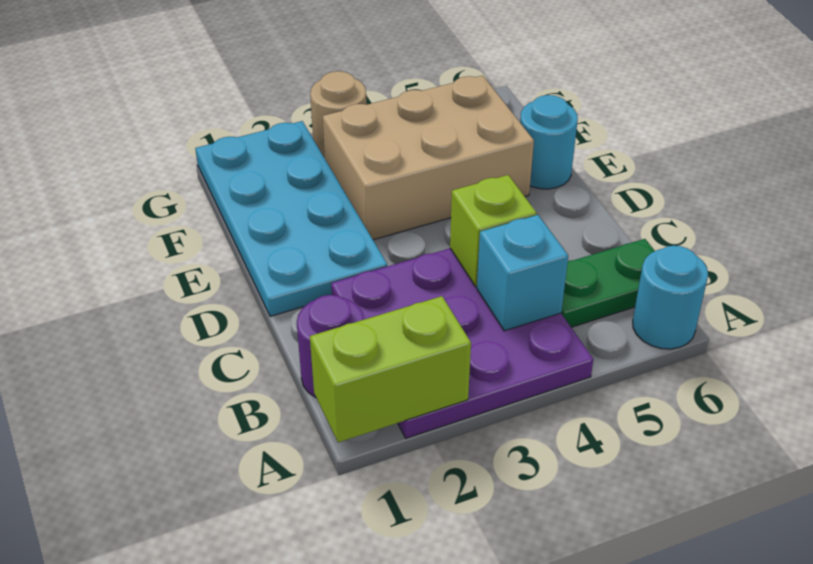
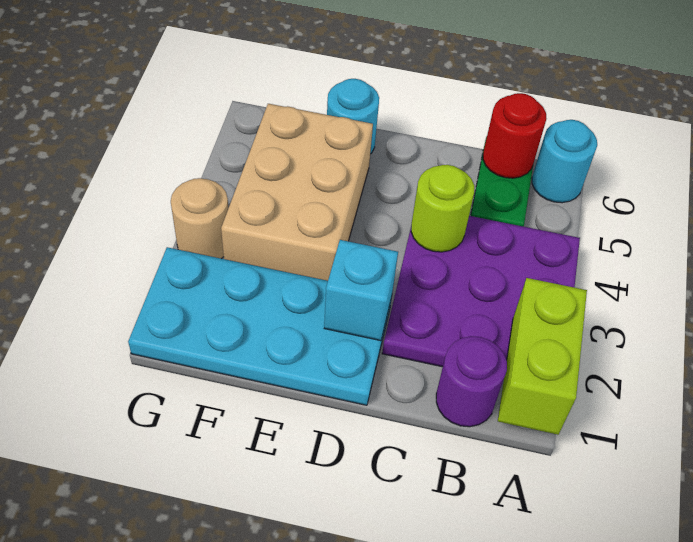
cyan 1x1 brick [477,215,568,331] -> cyan 1x1 brick moved to [324,240,398,341]
none -> red 1x1 round brick [483,93,546,178]
lime 1x1 brick [450,175,537,287] -> lime 1x1 round brick [411,165,474,252]

